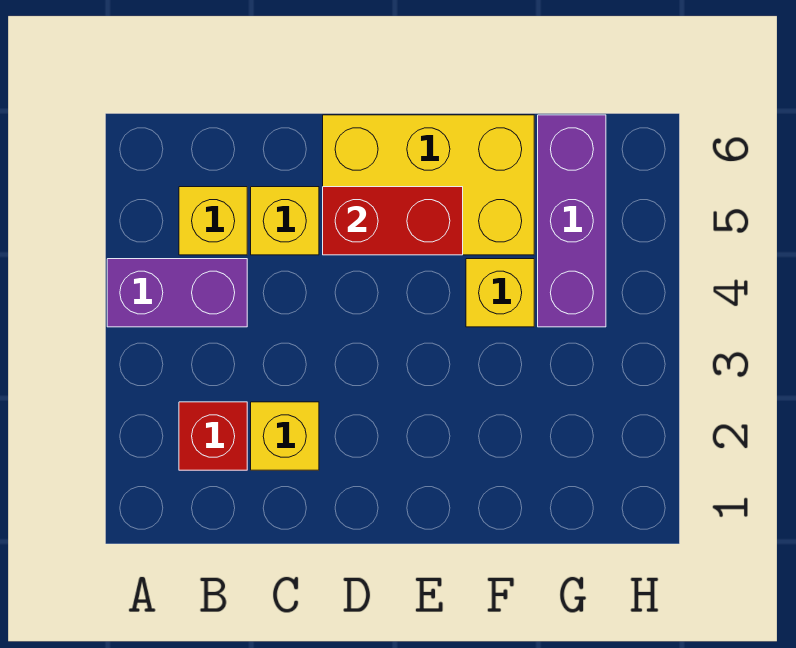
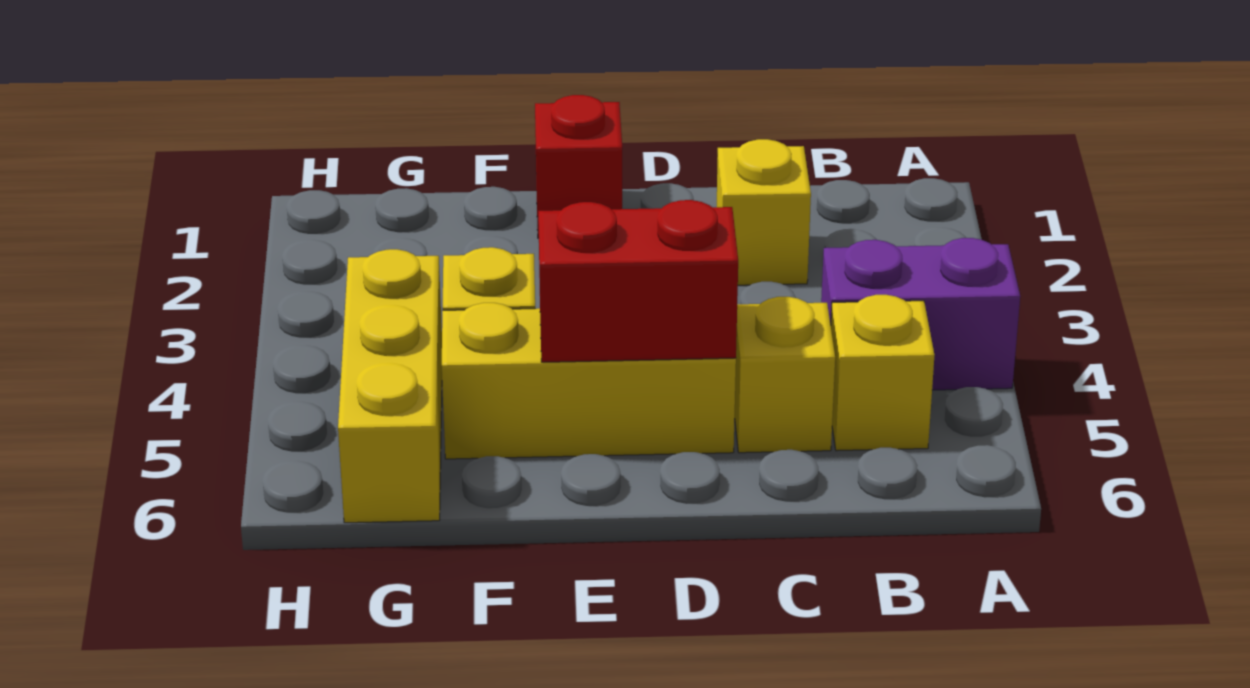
red 1x1 brick [179,402,247,470] -> red 1x1 brick moved to [535,95,622,238]
yellow 2x3 brick [323,115,534,255] -> yellow 1x3 brick [442,303,736,459]
purple 1x3 brick [538,115,606,327] -> yellow 1x3 brick [338,249,442,523]

